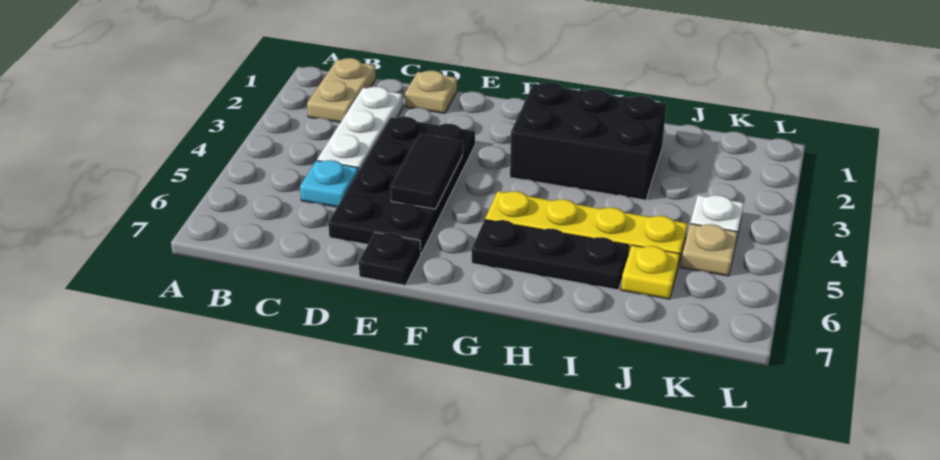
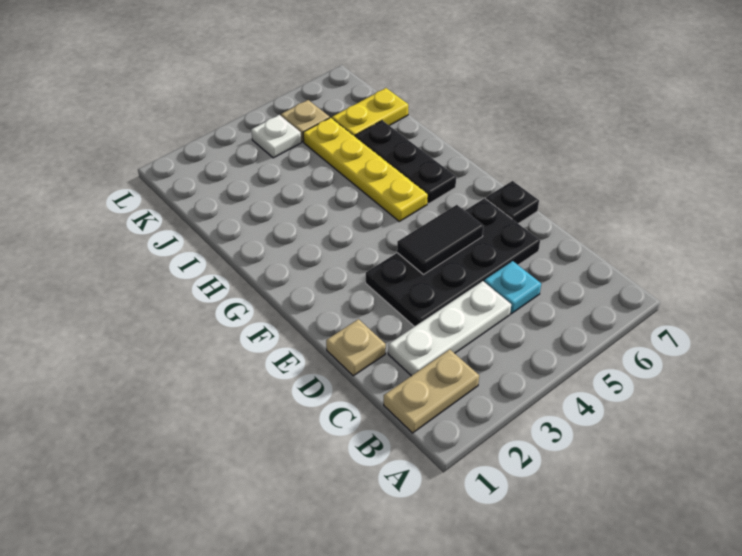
black 2x3 brick [510,82,667,200] -> none
yellow 1x1 plate [621,245,680,299] -> yellow 1x2 plate [332,88,408,136]

